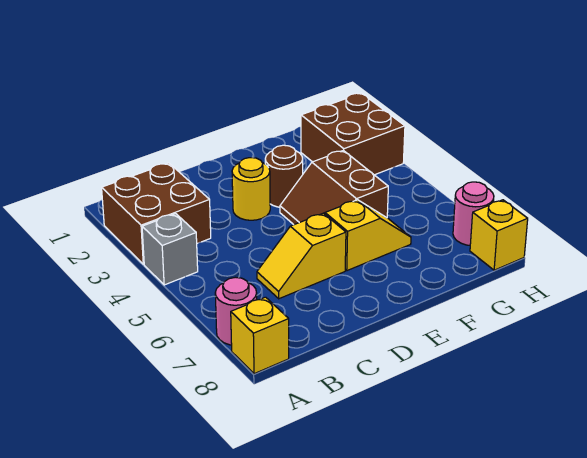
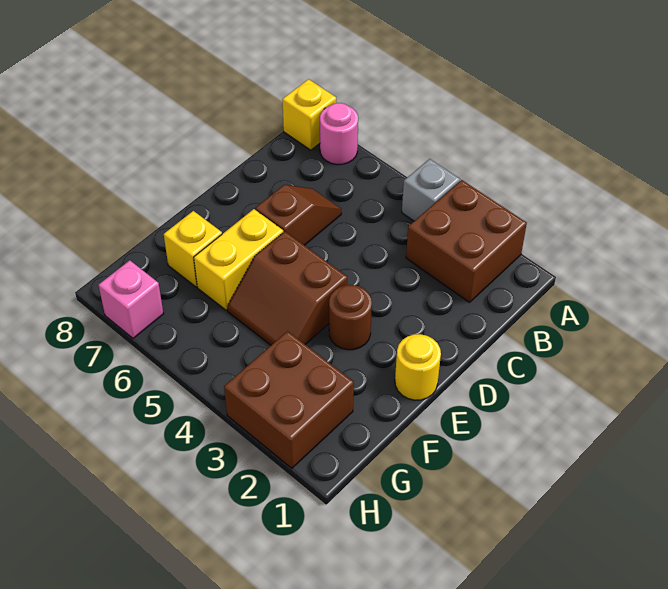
yellow 1x2 slope [257,213,346,299] -> brown 1x2 slope [255,185,341,245]
yellow 1x1 round brick [232,158,270,220] -> yellow 1x1 round brick moved to [395,334,441,400]
brown 2x2 slope [280,150,388,225] -> brown 2x2 slope turned to [227,231,347,345]
yellow 1x2 slope [325,200,411,271] -> yellow 1x2 brick [194,209,283,310]
pink 1x1 round brick [453,182,494,245] -> pink 1x1 brick [98,260,164,338]
yellow 1x1 brick [470,200,528,270] -> yellow 1x1 brick moved to [164,211,222,287]

